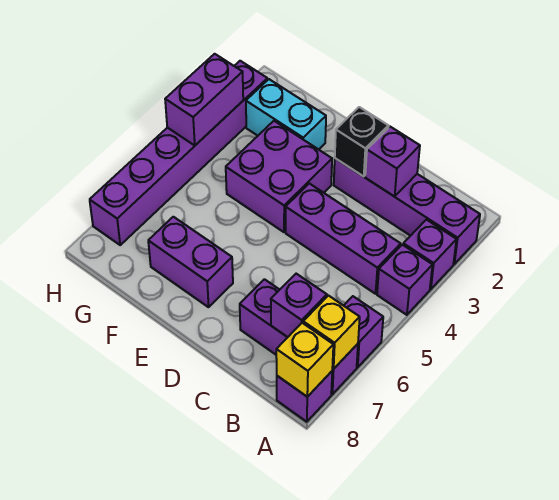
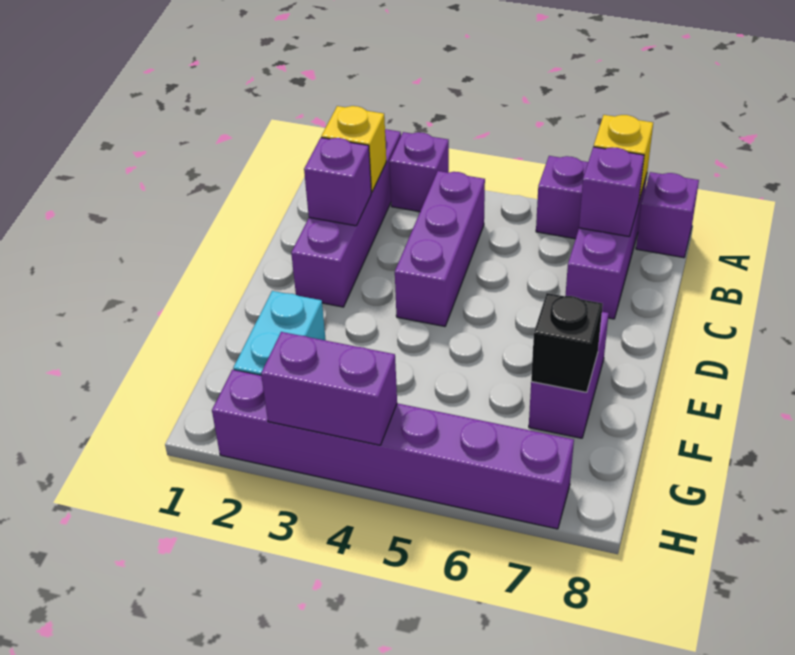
purple 1x1 brick [377,245,433,315] -> none
yellow 1x1 brick [276,323,333,397] -> yellow 1x1 brick moved to [321,106,386,192]
black 1x1 brick [335,107,388,176] -> black 1x1 brick moved to [531,293,603,392]
purple 2x2 brick [226,121,332,232] -> none

